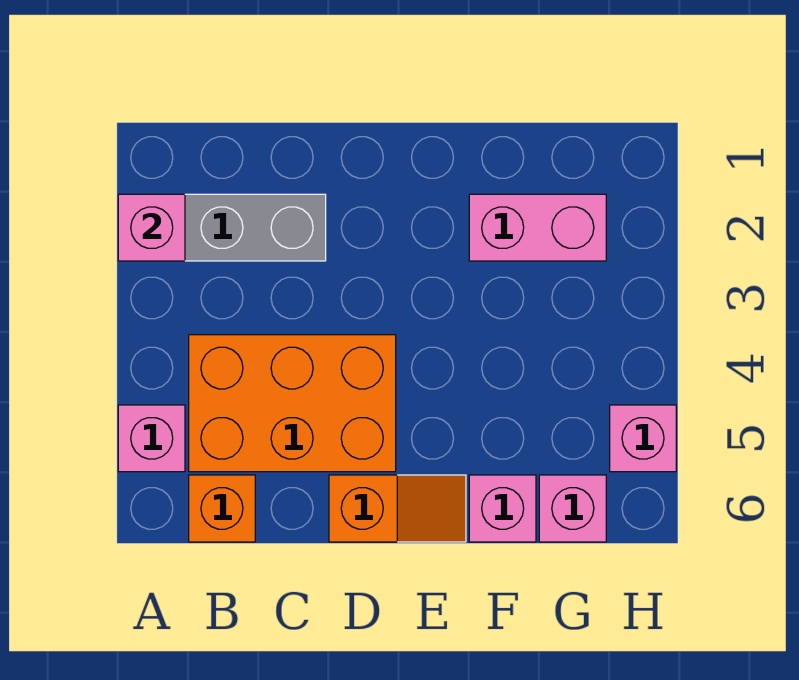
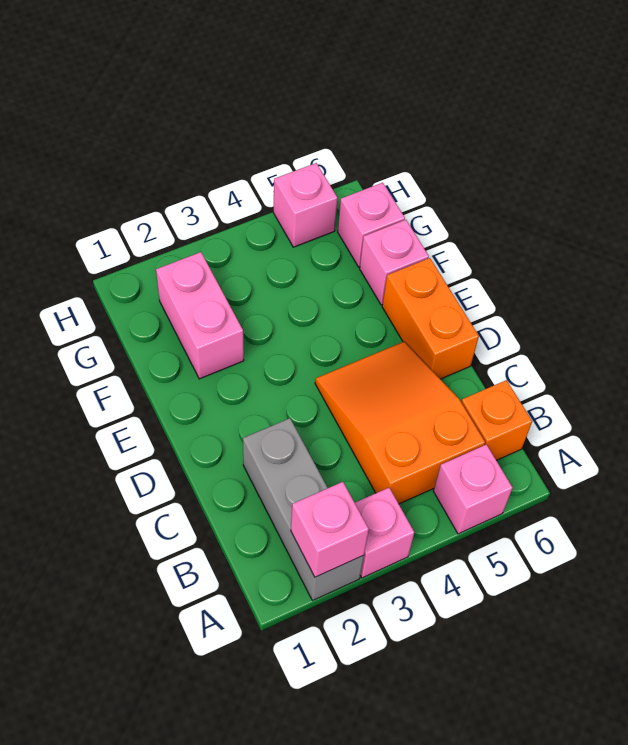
none -> pink 1x1 brick [355,488,414,578]
orange 2x3 brick [189,335,396,472] -> orange 2x3 slope [315,342,485,504]
orange 1x2 slope [329,475,466,542] -> orange 1x2 brick [382,258,479,379]

